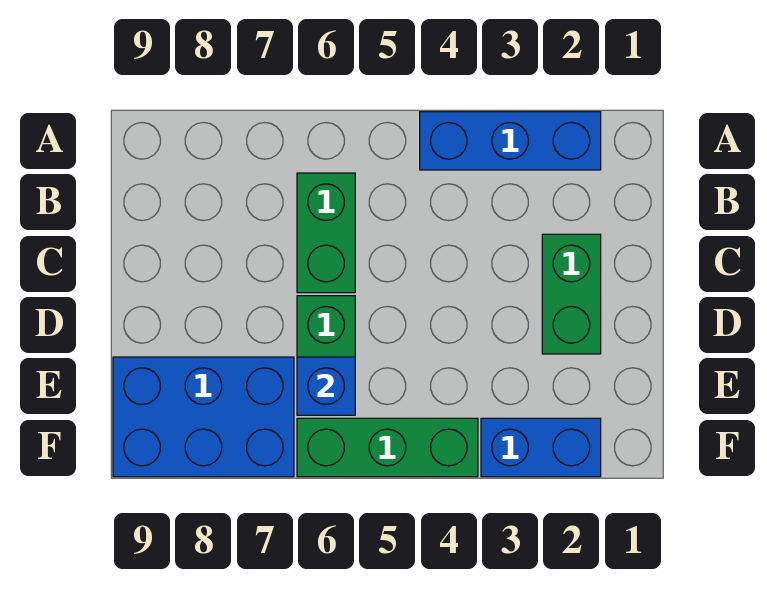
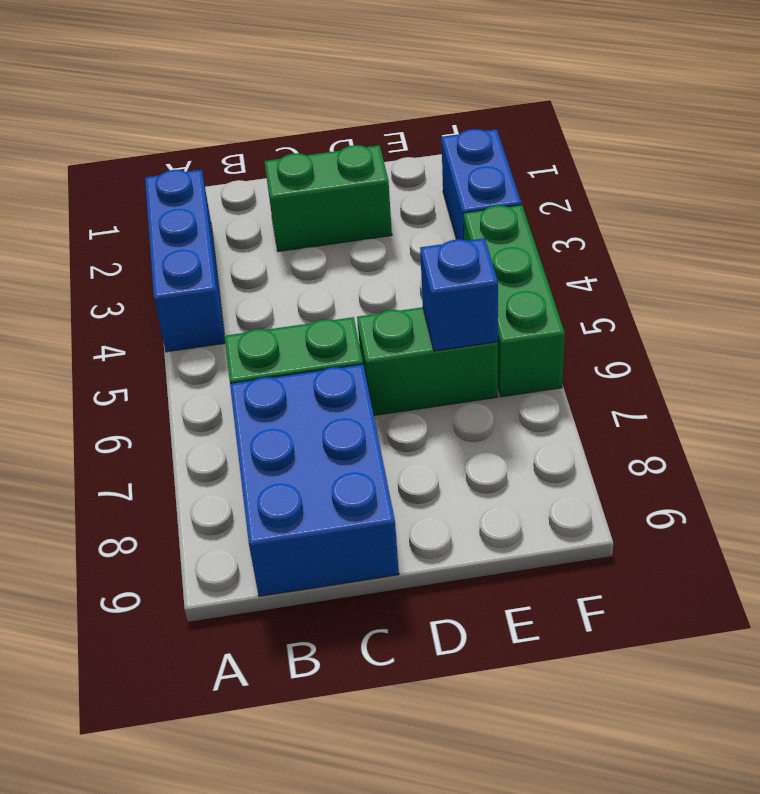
blue 2x3 brick [113,357,294,477] -> blue 2x3 brick moved to [230,364,399,596]

